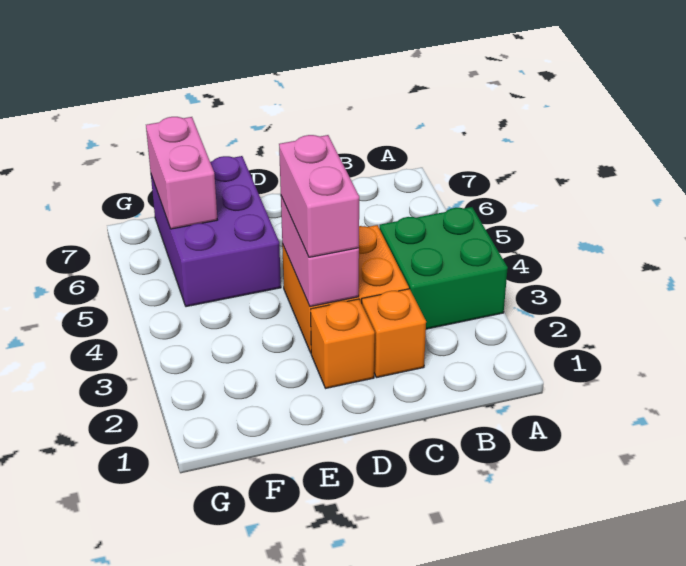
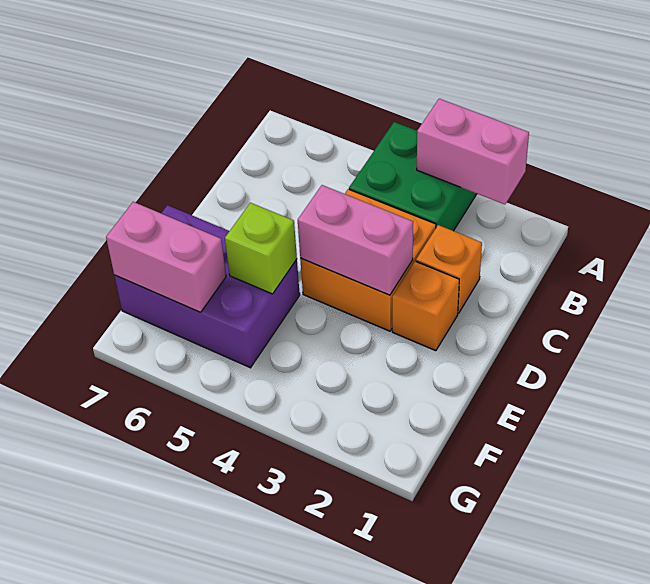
pink 1x2 brick [279,135,359,257] -> pink 1x2 brick moved to [417,99,529,204]
none -> lime 1x1 brick [225,203,297,294]

